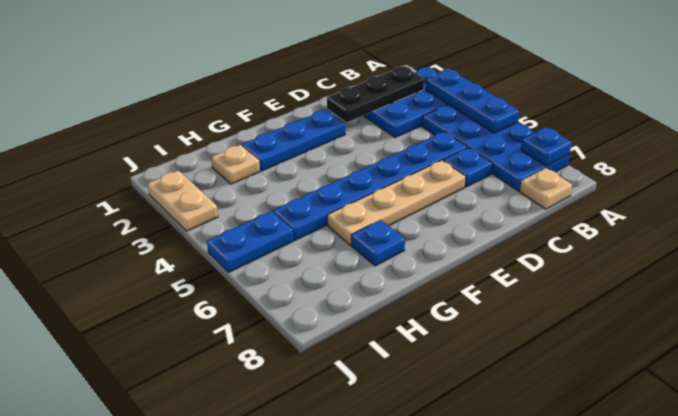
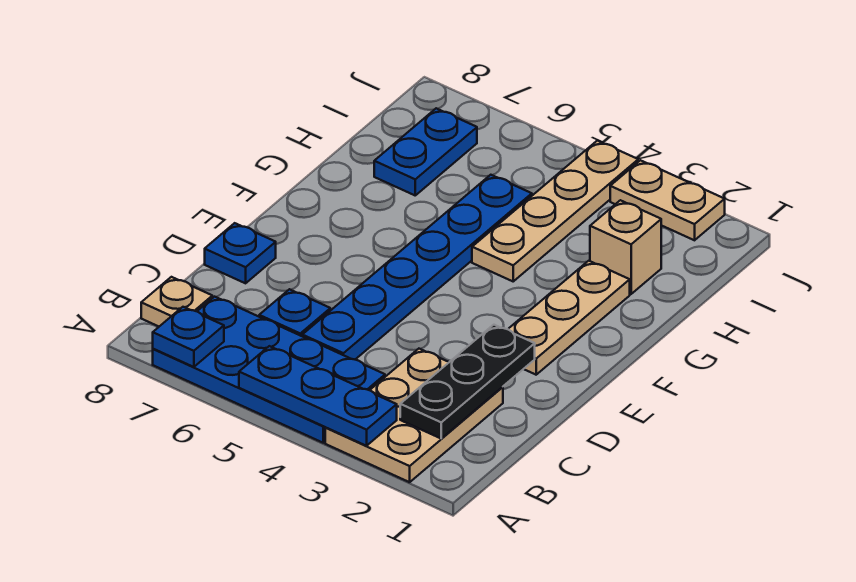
blue 2x3 plate [364,67,448,137] -> tan 2x3 plate [325,349,503,482]
tan 1x4 plate [327,160,466,245] -> tan 1x4 plate moved to [472,141,638,281]
blue 1x3 plate [242,110,345,171] -> tan 1x3 plate [508,261,630,375]
blue 1x1 plate [351,220,405,266] -> blue 1x1 plate moved to [205,223,276,283]
tan 1x1 plate [212,145,260,184] -> tan 1x1 brick [590,200,661,294]
blue 1x2 plate [207,211,293,272] -> blue 1x2 plate moved to [374,108,477,195]

